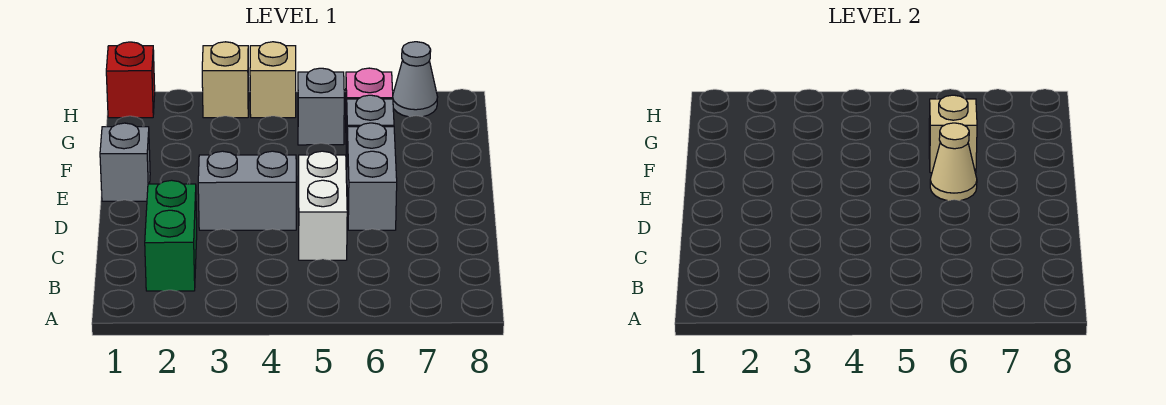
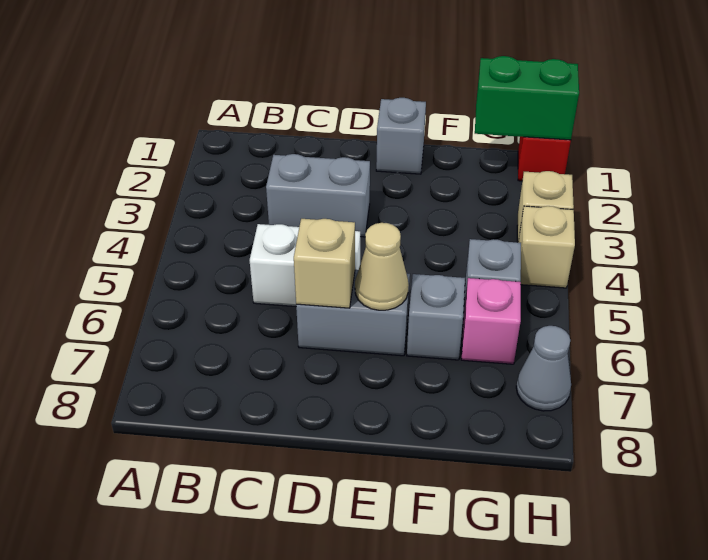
green 1x2 brick [145,180,197,291] -> green 1x2 brick moved to [475,56,579,140]
grey 1x2 brick [198,151,296,230] -> grey 1x2 brick turned to [266,154,370,237]
tan 1x1 brick [929,95,977,173] -> tan 1x1 brick moved to [294,219,355,308]

